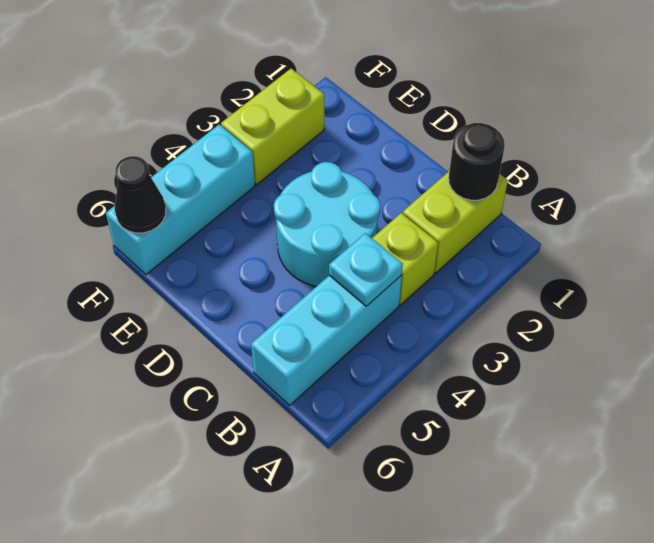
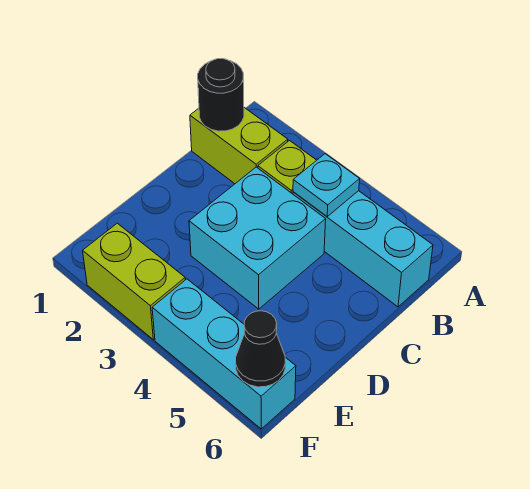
cyan 2x2 round brick [274,162,380,286] -> cyan 2x2 brick [189,167,326,309]

